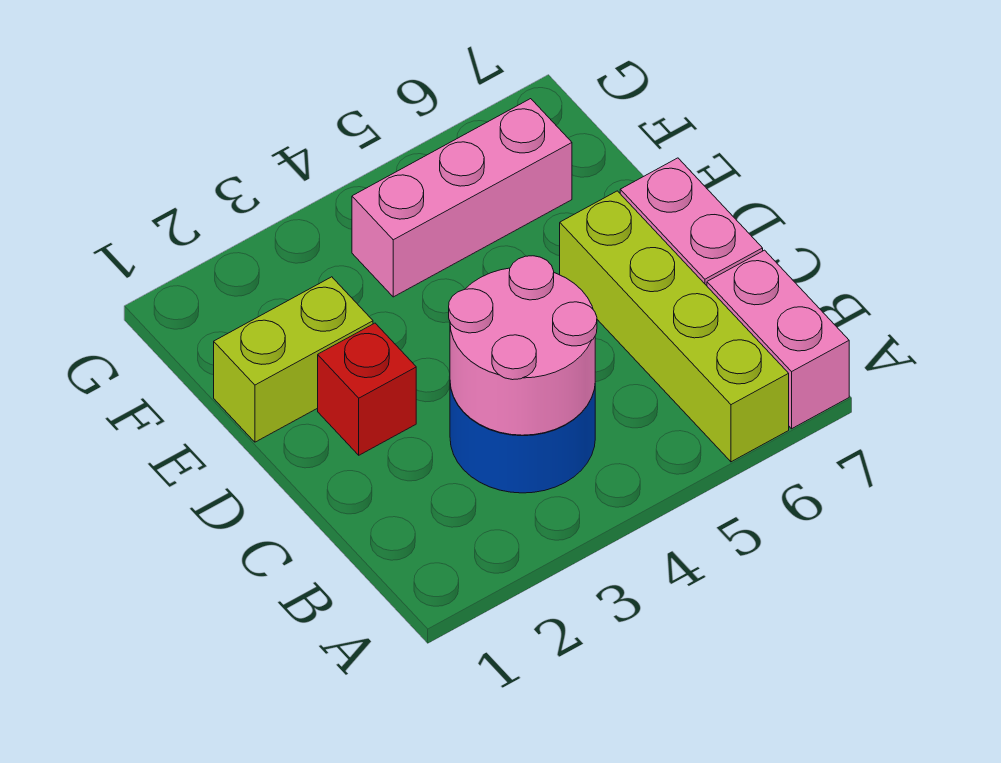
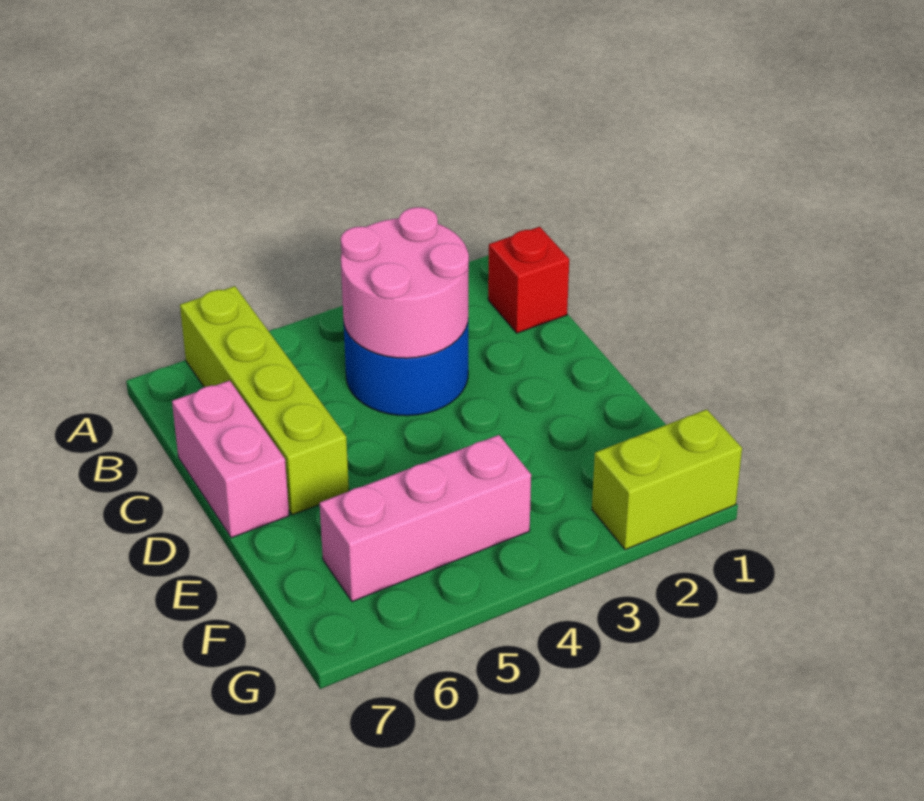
pink 1x2 brick [707,250,849,429] -> none
red 1x1 brick [318,323,416,455] -> red 1x1 brick moved to [488,227,569,333]
lime 1x2 brick [214,277,373,442] -> lime 1x2 brick moved to [592,409,742,550]

